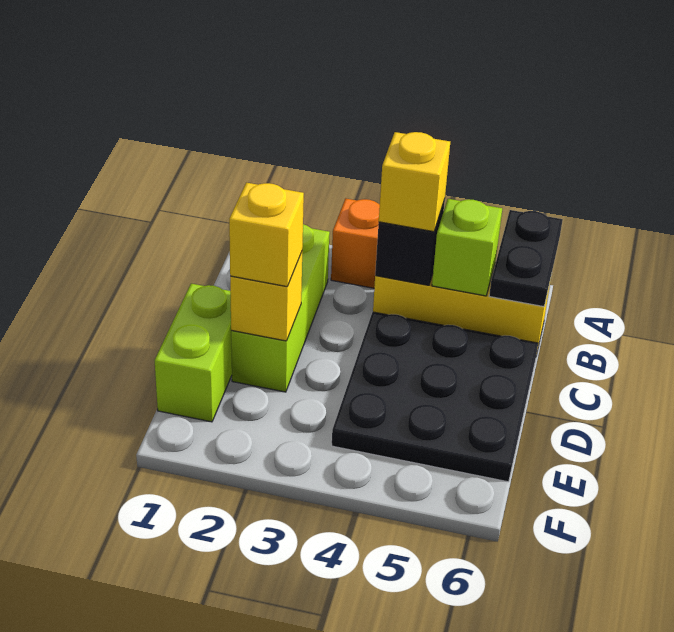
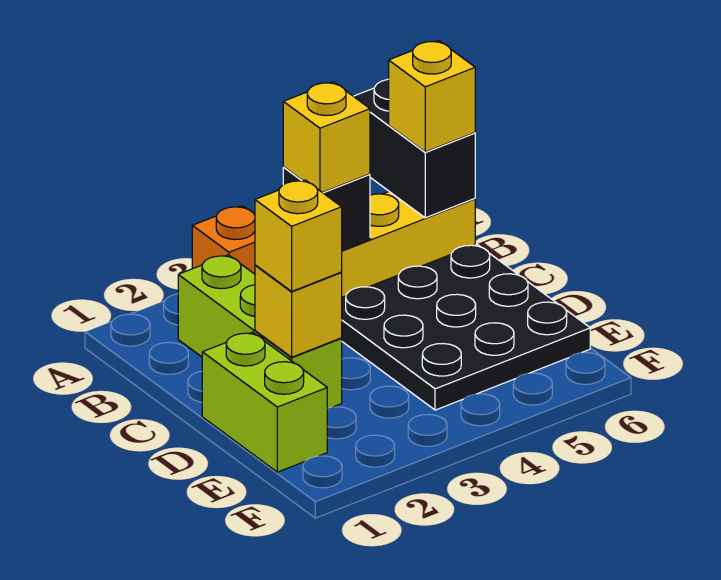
black 1x2 plate [489,210,563,307] -> black 1x2 brick [354,79,475,218]
lime 1x1 brick [432,199,502,296] -> none
none -> yellow 1x1 brick [389,40,475,152]

